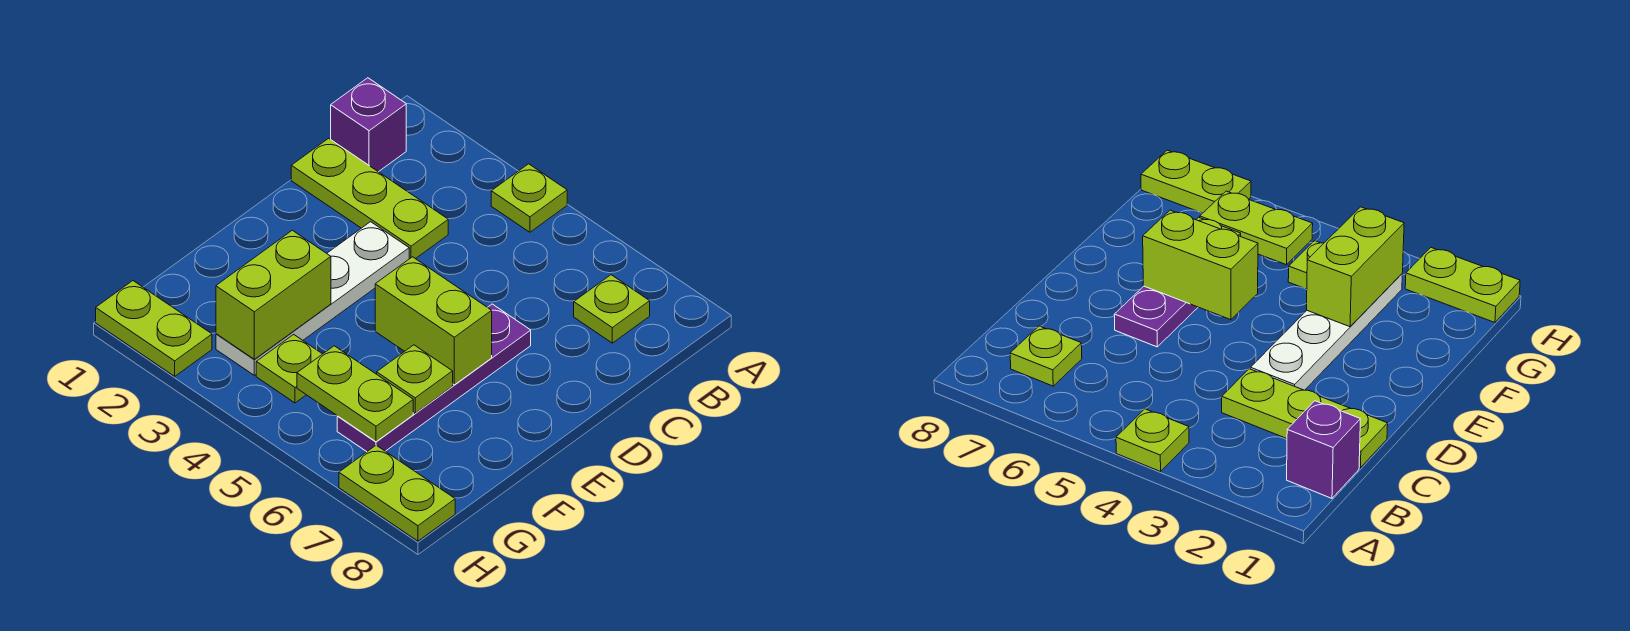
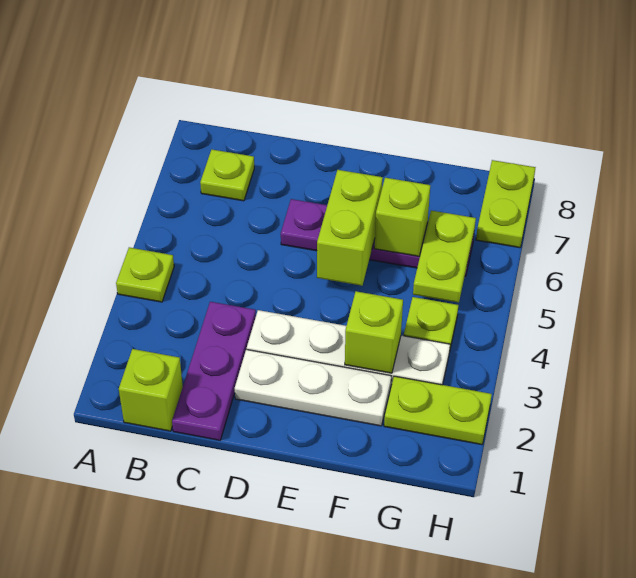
purple 1x1 brick [331,78,406,172] -> lime 1x1 brick [119,349,183,431]
lime 1x3 plate [291,138,448,259] -> purple 1x3 plate [172,302,256,440]
none -> white 1x3 plate [235,349,391,426]
lime 1x2 brick [216,230,331,359] -> lime 1x1 brick [345,291,403,373]
lime 1x1 plate [377,345,453,413] -> lime 1x1 brick [374,178,430,256]
lime 1x2 plate [96,281,212,376] -> lime 1x2 plate turned to [384,376,492,445]

